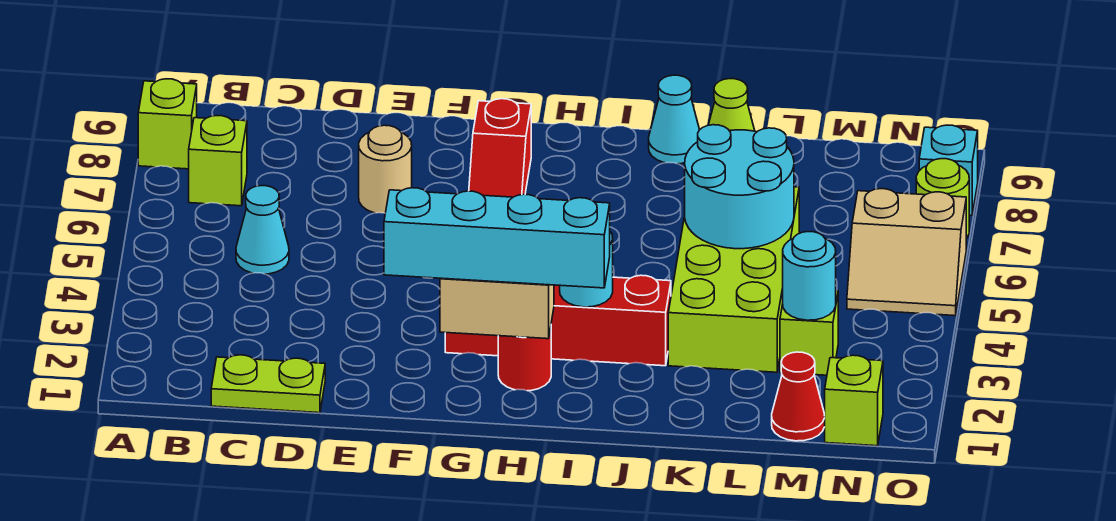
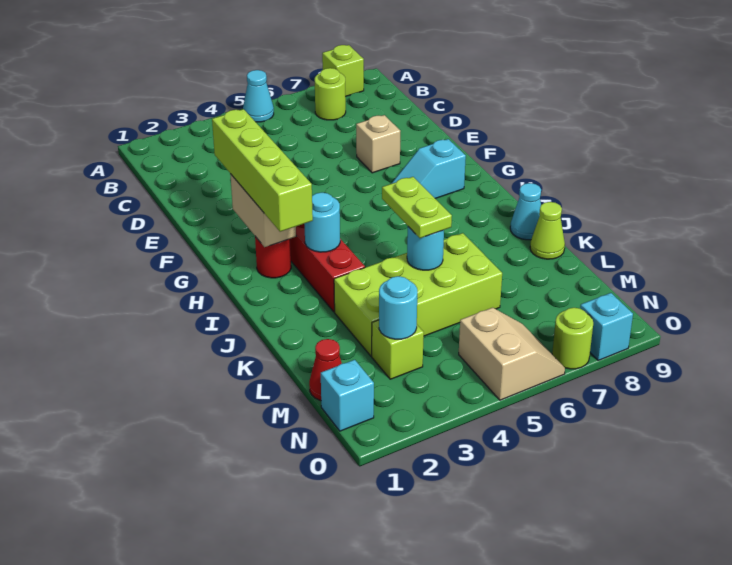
lime 1x1 brick [189,116,247,206] -> lime 1x1 round brick [315,68,346,120]
lime 1x2 plate [211,355,325,413] -> lime 1x2 plate moved to [382,177,452,238]
cyan 1x1 cone [236,186,289,274] -> cyan 1x1 cone moved to [243,70,274,122]
tan 1x1 round brick [359,125,412,213] -> tan 1x1 brick [356,115,400,173]
cyan 1x4 brick [384,188,610,288] -> lime 1x4 brick [212,109,313,232]
red 1x2 slope [469,99,531,197] -> cyan 1x2 slope [391,139,466,198]
cyan 2x2 round brick [685,125,794,249] -> cyan 1x1 round brick [407,227,444,270]
lime 1x1 brick [825,355,883,446] -> cyan 1x1 brick [321,360,374,431]
tan 2x2 slope [847,189,966,316] -> tan 2x2 slope turned to [459,308,565,400]

